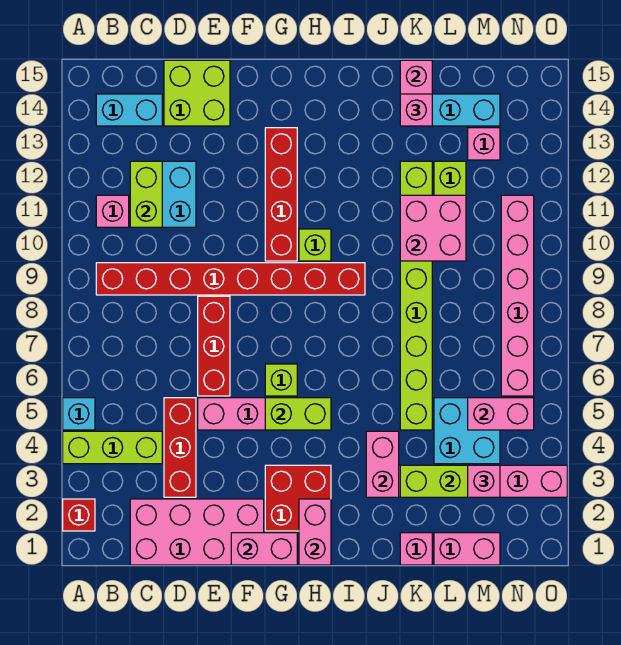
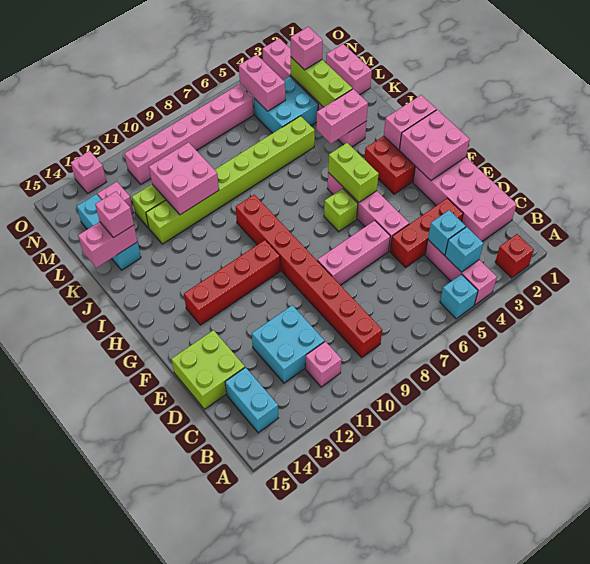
lime 1x3 brick [63,431,162,464] -> pink 1x3 brick [425,240,497,305]
none -> cyan 1x1 brick [445,227,484,272]
none -> cyan 1x1 brick [428,210,466,255]
lime 1x2 brick [130,161,162,227] -> none
red 1x3 brick [198,296,230,396] -> pink 1x3 brick [317,221,390,285]
pink 1x2 brick [231,533,297,565] -> pink 2x2 brick [399,110,470,180]
lime 1x1 brick [299,229,331,261] -> none
pink 1x1 brick [400,533,432,565] -> pink 1x1 brick moved to [71,151,106,193]

